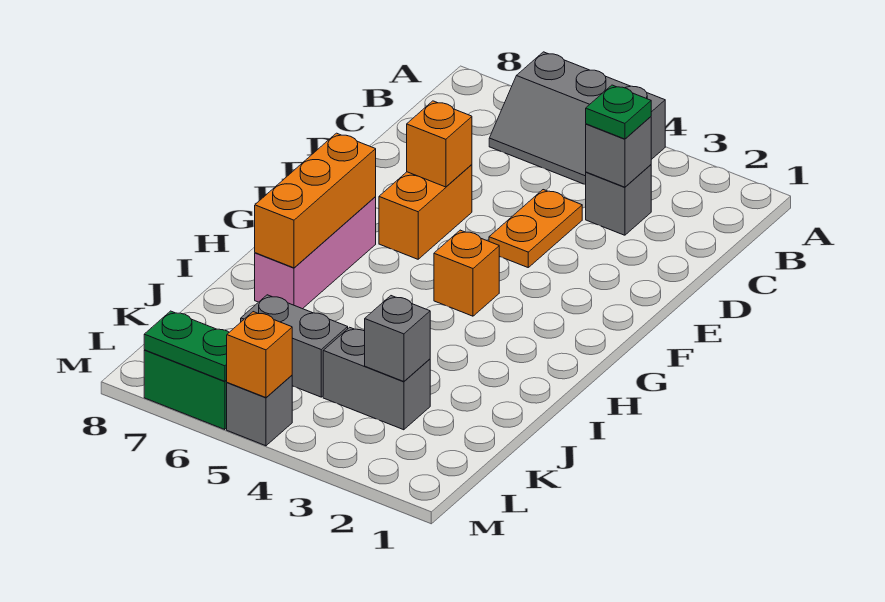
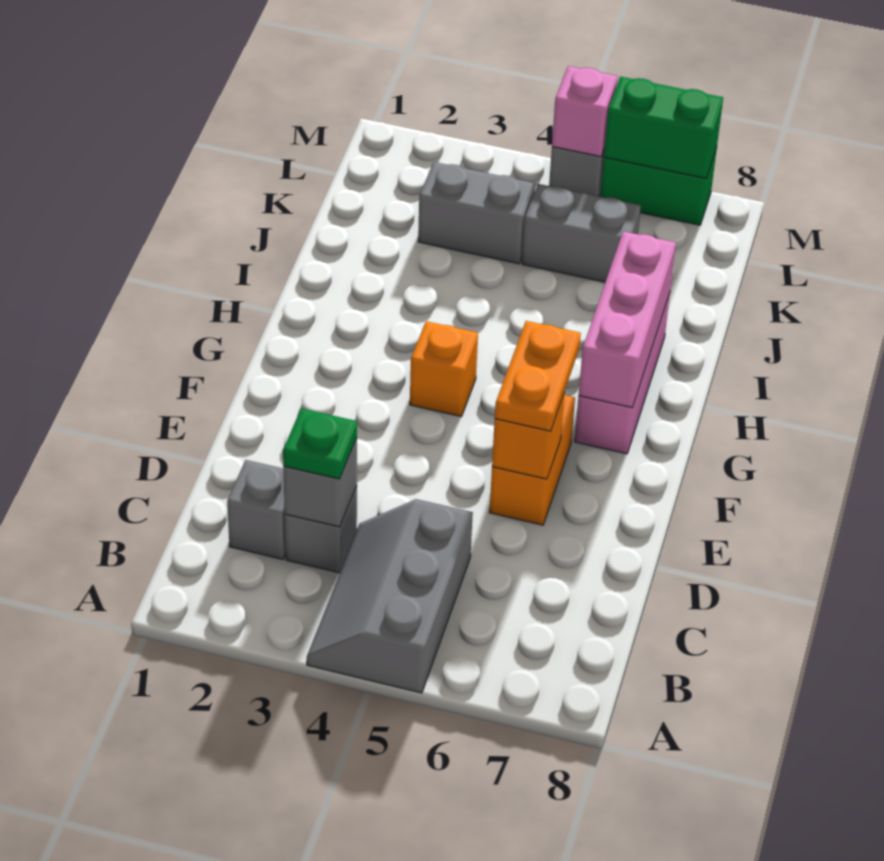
grey 2x3 slope [489,52,665,185] -> grey 2x3 slope turned to [307,499,473,693]
orange 1x2 plate [489,190,582,267] -> orange 1x2 plate moved to [495,321,581,431]
orange 1x3 brick [255,133,376,268] -> pink 1x3 brick [579,231,676,408]
grey 1x1 brick [365,296,430,382] -> grey 1x1 brick moved to [227,460,286,559]
orange 1x1 brick [227,312,292,398] -> pink 1x1 brick [552,66,618,157]
green 1x2 plate [144,311,229,381] -> green 1x2 brick [604,77,723,178]

